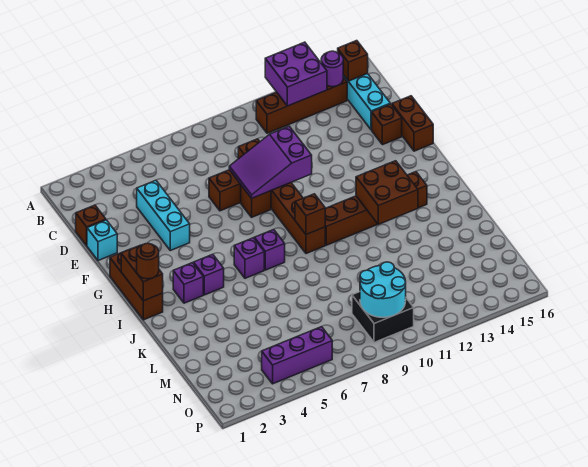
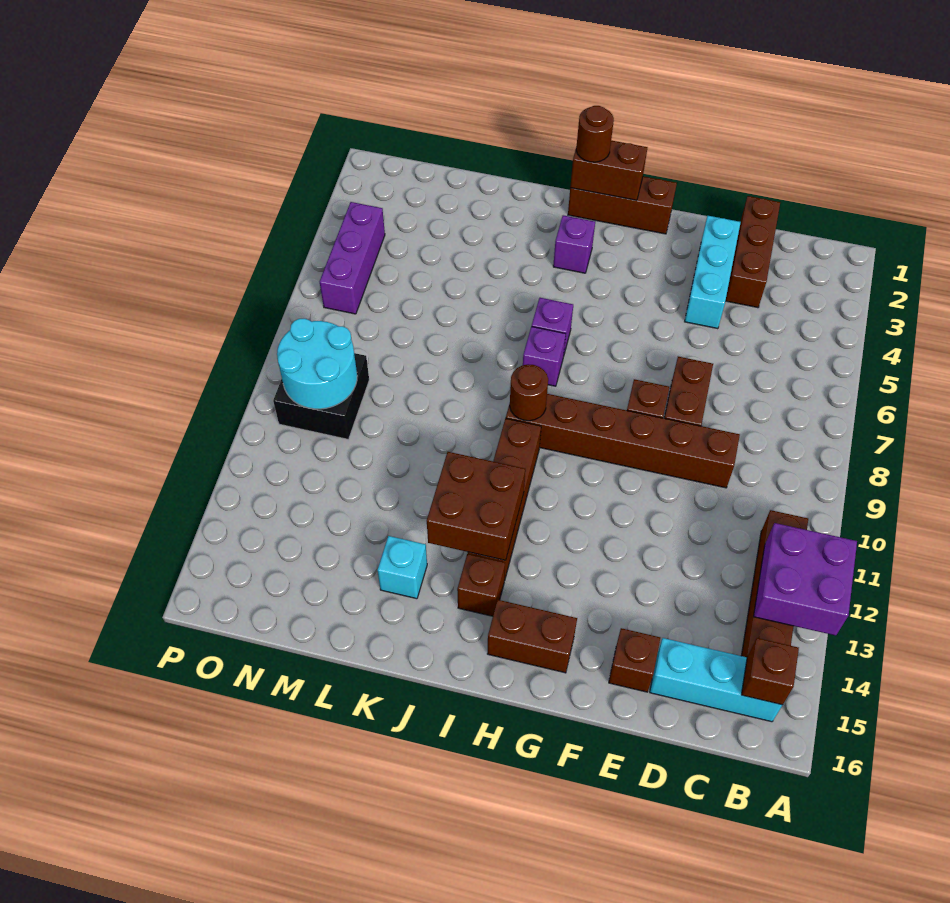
purple 1x1 round brick [321,51,343,87] -> none
brown 1x1 brick [76,205,106,246] -> brown 1x3 brick [726,196,780,308]
cyan 1x3 brick [137,180,190,250] -> cyan 1x3 brick turned to [685,216,741,329]
cyan 1x1 brick [87,220,117,261] -> cyan 1x1 brick moved to [377,536,427,599]
purple 2x3 slope [229,126,312,198] -> none
brown 1x2 brick [392,96,433,151] -> brown 1x2 brick moved to [487,600,577,673]
purple 1x1 brick [194,254,224,295] -> none
brown 1x1 brick [295,194,325,234] -> brown 1x1 round brick [510,364,548,421]

